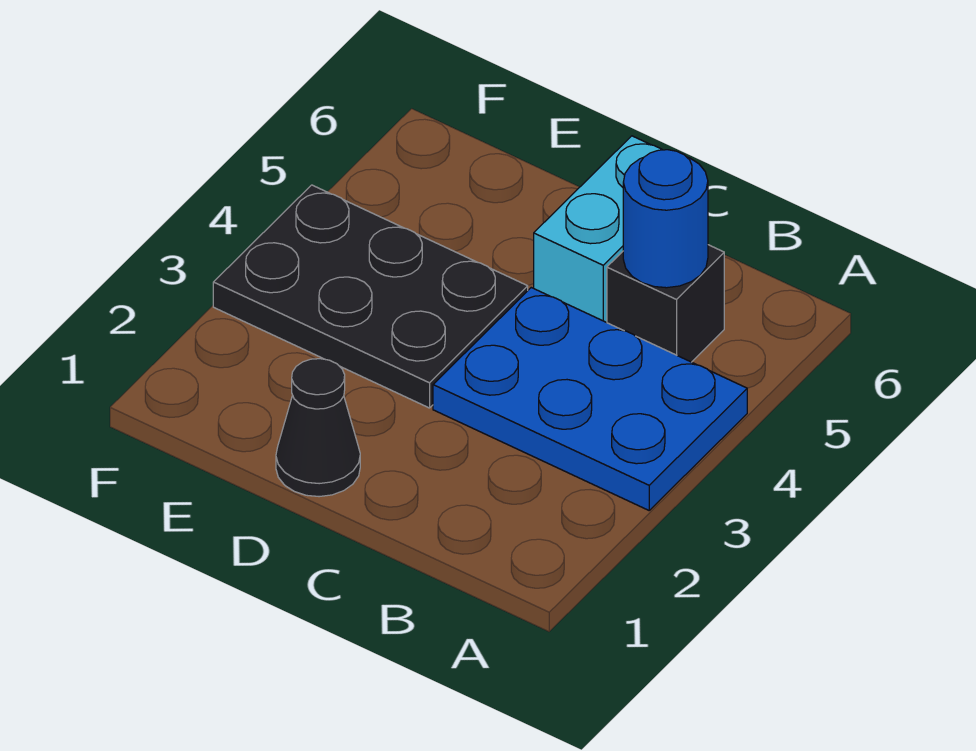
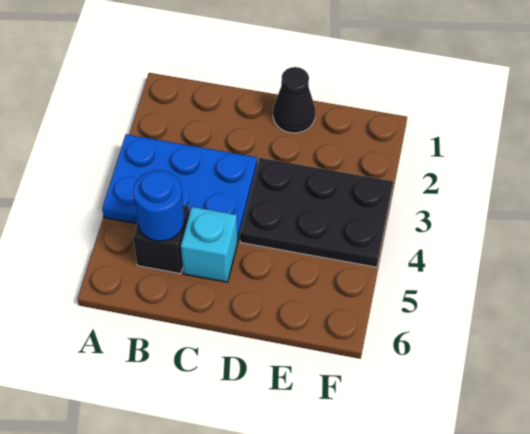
cyan 1x2 brick [534,136,662,323] -> cyan 1x1 brick [181,207,238,282]

